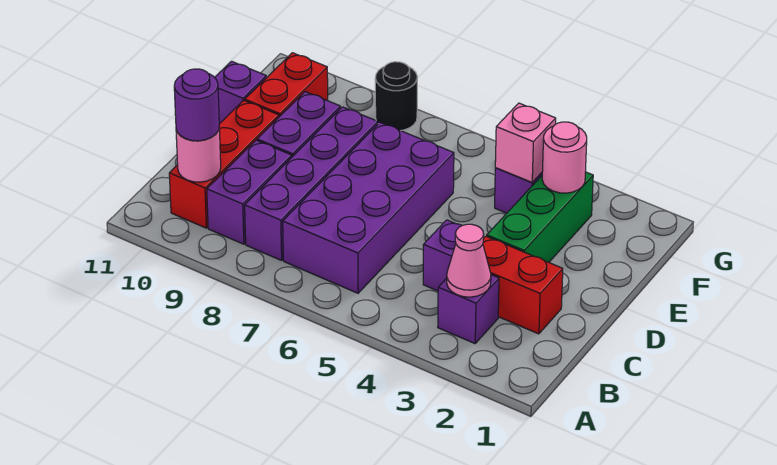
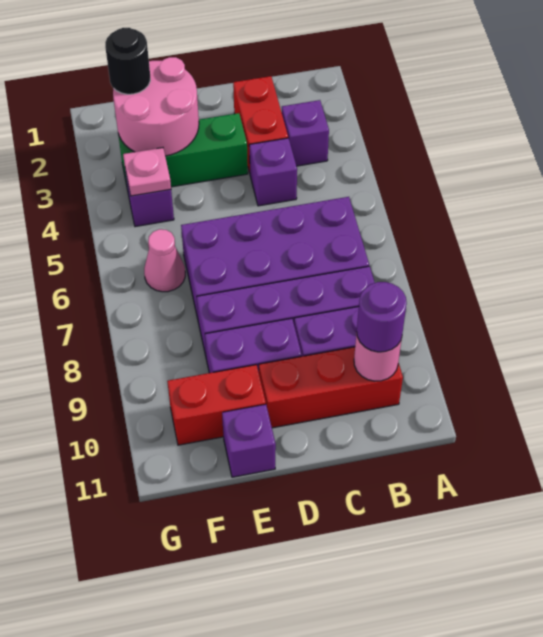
pink 1x1 cone [447,224,491,297] -> pink 1x1 cone moved to [144,229,185,292]
pink 1x1 round brick [542,122,587,193] -> pink 2x2 round brick [113,57,199,156]
pink 1x1 brick [495,103,556,182] -> pink 1x1 plate [123,148,171,196]
black 1x1 round brick [375,62,417,131] -> black 1x1 round brick moved to [105,28,150,94]

